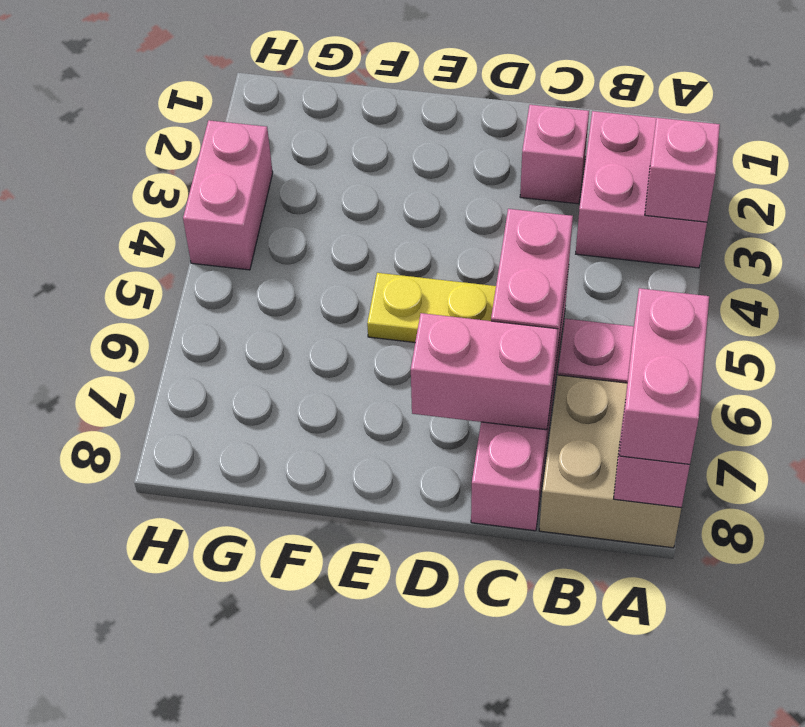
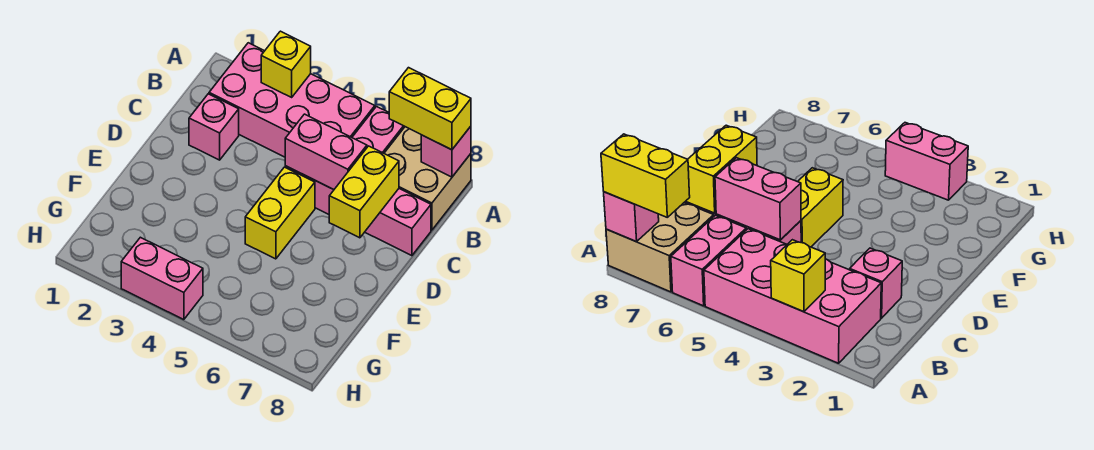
pink 2x2 brick [576,111,707,268] -> pink 2x4 brick [209,43,375,157]
pink 1x1 brick [645,118,720,222] -> yellow 1x1 brick [261,31,311,97]
pink 1x2 brick [619,288,709,464] -> yellow 1x2 brick [389,68,471,150]
pink 1x2 brick [411,313,558,430] -> yellow 1x2 brick [329,146,399,238]
yellow 1x2 plate [367,273,496,342] -> yellow 1x2 brick [245,167,315,259]

